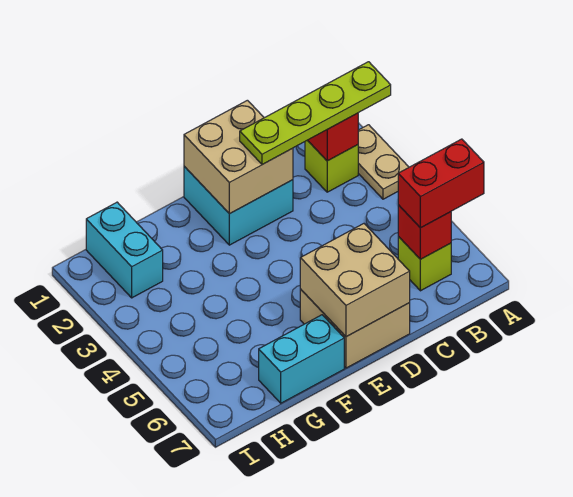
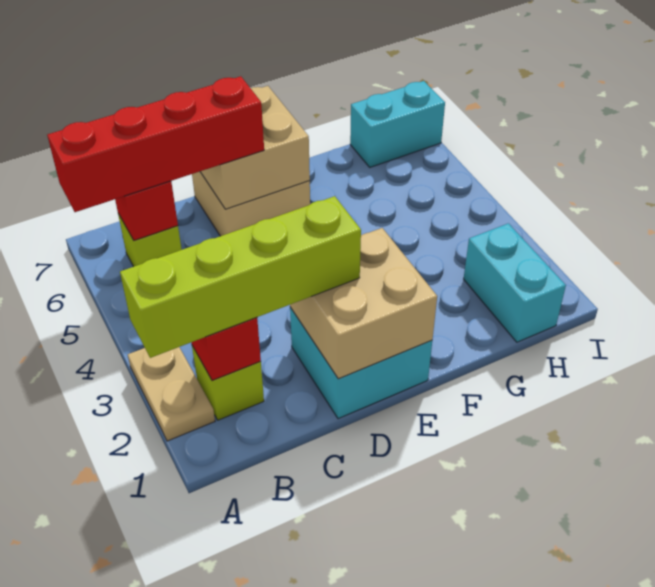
lime 1x4 plate [240,62,391,165] -> lime 1x4 brick [120,196,361,358]
red 1x2 brick [398,139,484,228] -> red 1x4 brick [47,76,264,212]
cyan 1x2 brick [259,315,344,403] -> cyan 1x2 brick moved to [350,81,445,167]

